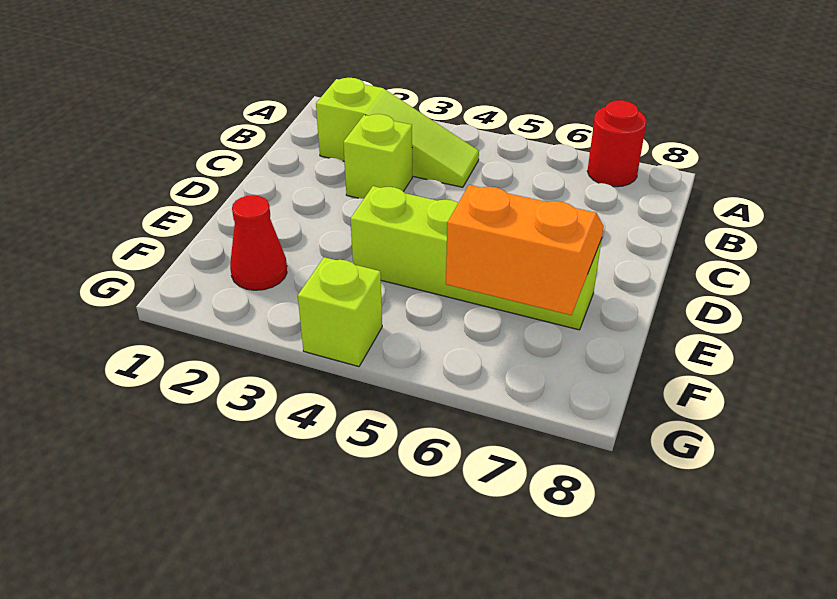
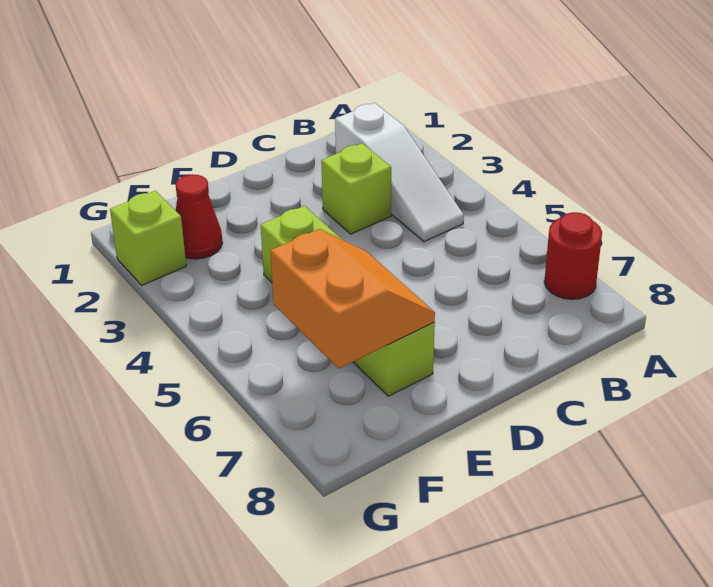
lime 1x3 slope [316,78,479,187] -> white 1x3 slope [335,103,464,242]
lime 1x1 brick [298,257,382,367] -> lime 1x1 brick moved to [110,191,186,285]

